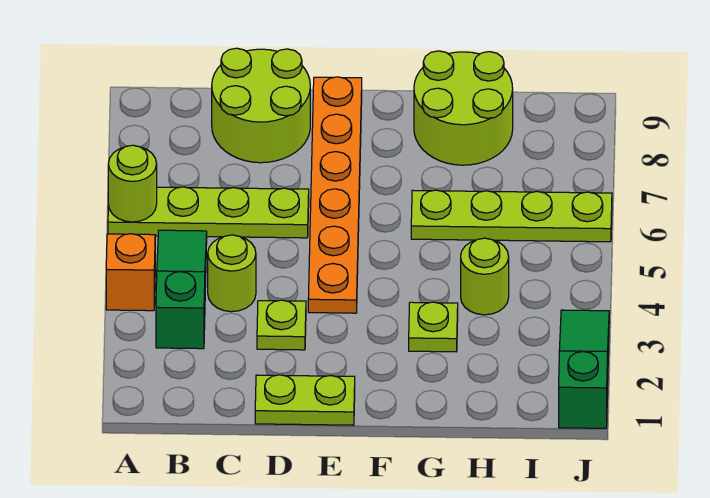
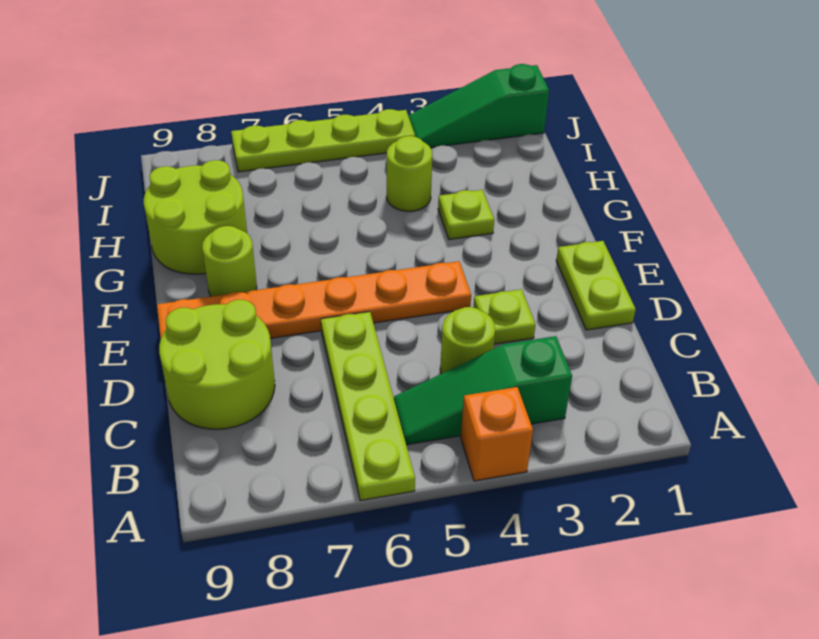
lime 1x1 round brick [108,145,157,222] -> lime 1x1 round brick moved to [202,226,257,296]
lime 1x4 plate [411,190,612,242] -> lime 1x4 plate turned to [231,109,415,172]

